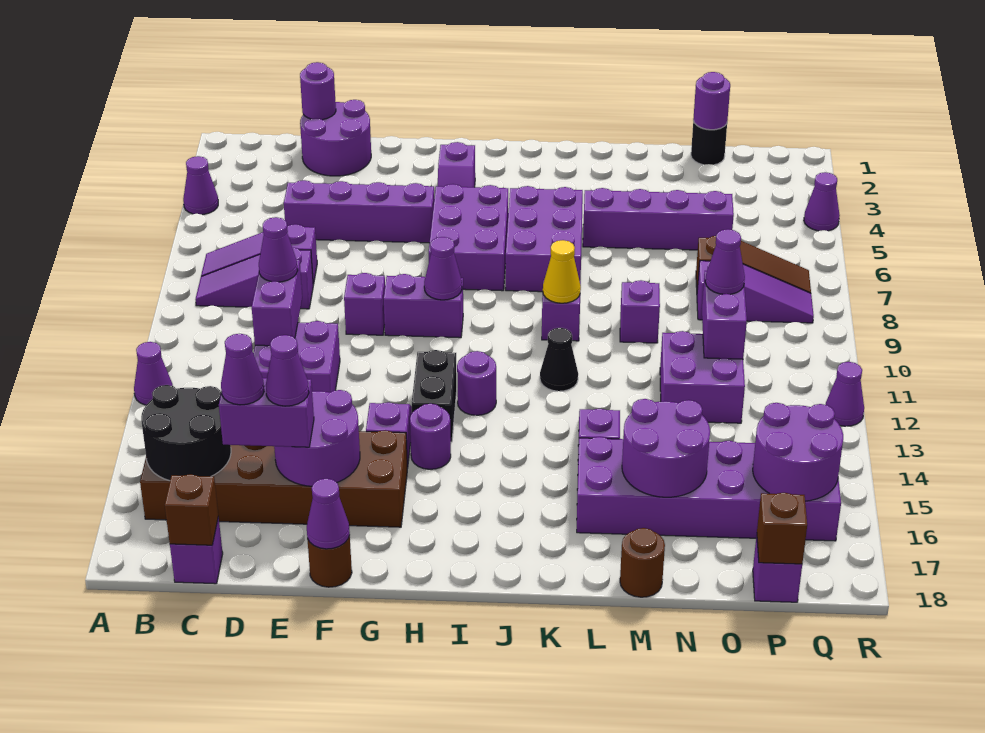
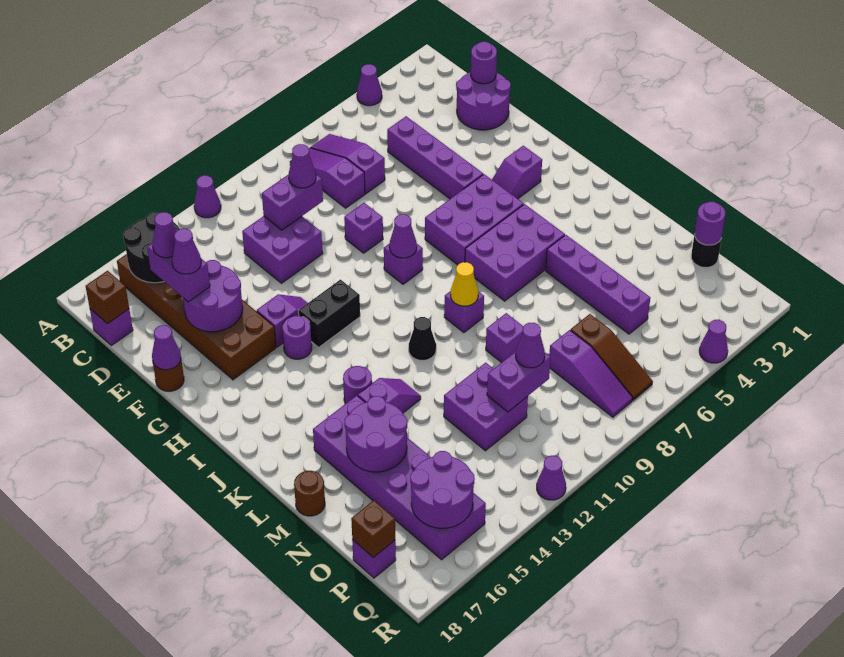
purple 1x2 brick [384,274,463,338] -> purple 1x1 brick [384,243,423,284]
purple 1x1 round brick [457,351,496,415] -> purple 1x1 round brick moved to [343,366,372,404]

